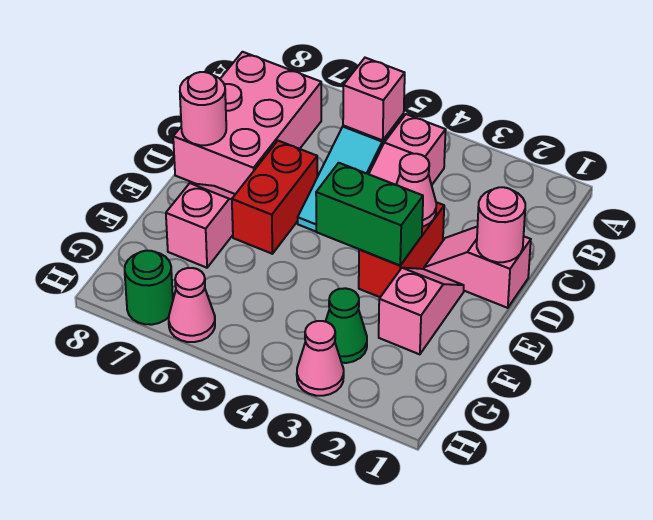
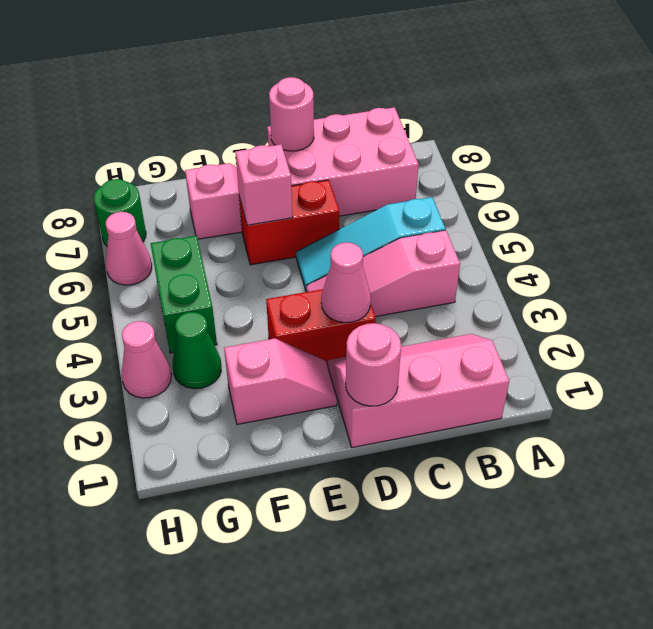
pink 1x1 brick [343,58,405,140] -> pink 1x1 brick moved to [236,144,292,225]
pink 1x2 slope [424,226,531,308] -> pink 2x3 slope [328,334,509,448]
green 1x2 brick [316,163,423,265] -> green 1x2 brick moved to [151,236,217,353]

